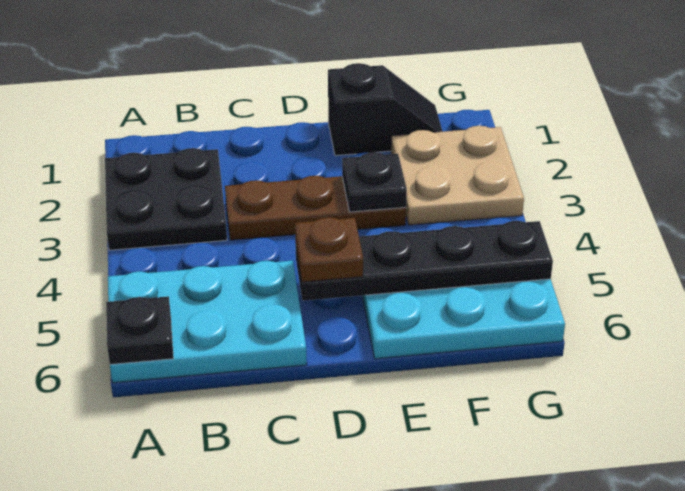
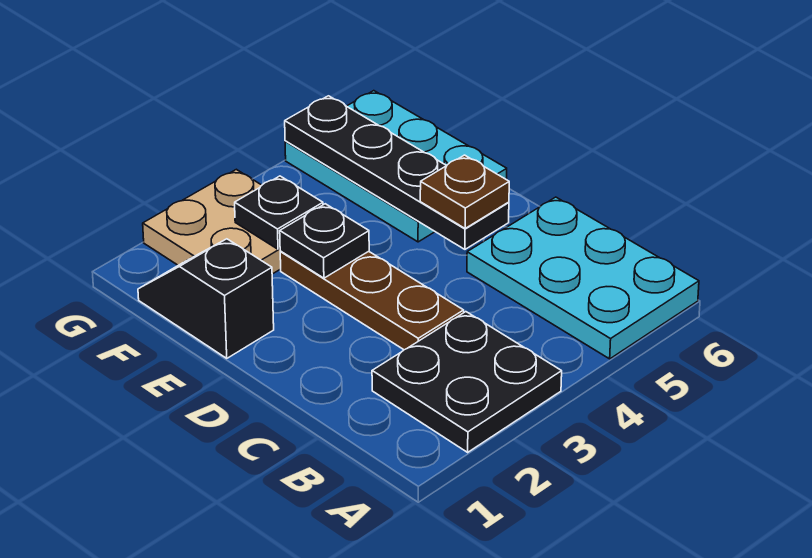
black 1x1 plate [106,296,174,364] -> black 1x1 plate moved to [235,176,323,249]

